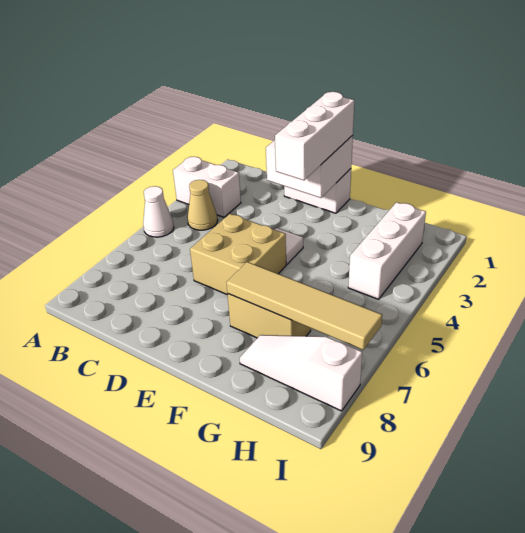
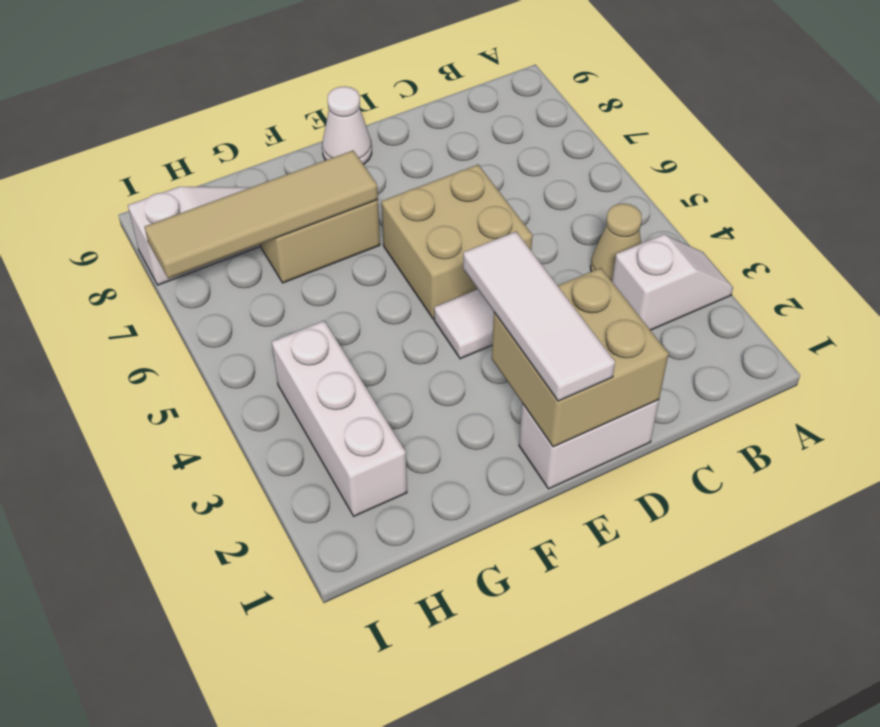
white 1x2 brick [173,157,241,217] -> white 1x2 slope [612,234,733,330]
white 1x1 cone [143,186,174,237] -> white 1x1 cone moved to [322,86,372,165]
white 2x2 brick [266,136,353,198] -> tan 2x2 brick [492,268,669,447]
white 1x3 brick [275,92,354,180] -> white 1x3 tile [463,232,615,401]

